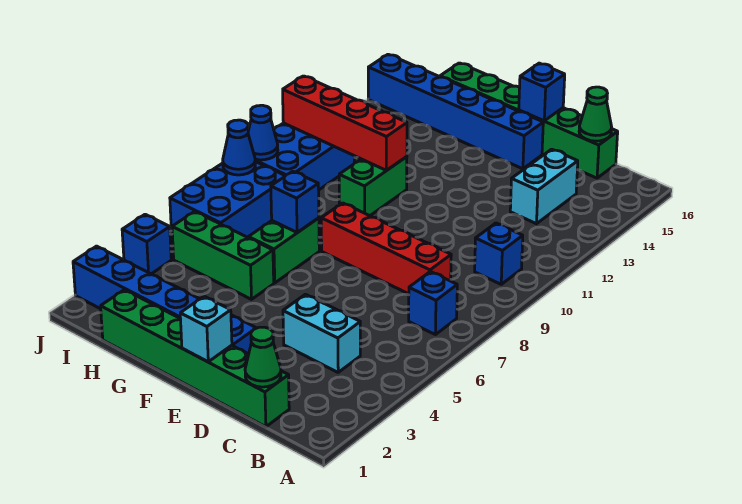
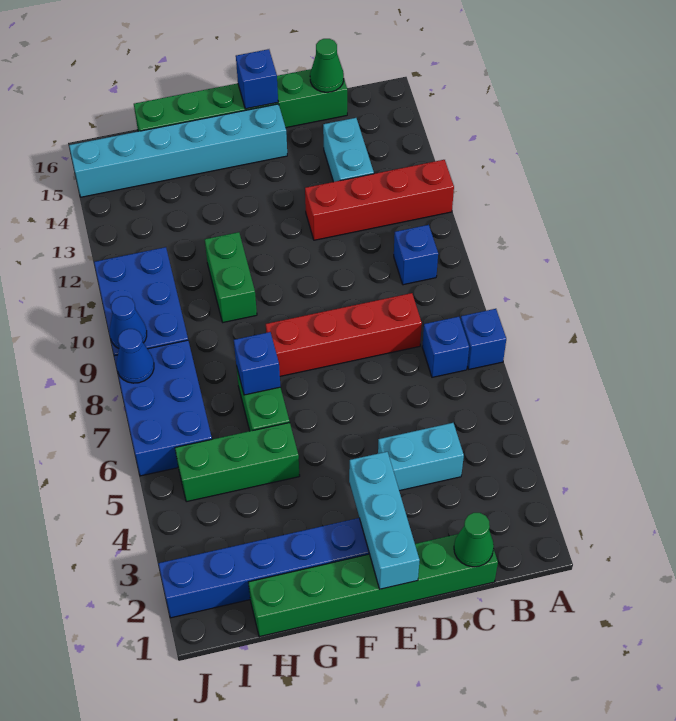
cyan 1x1 brick [180,296,232,362] -> cyan 1x3 brick [349,452,420,589]
blue 1x6 brick [368,54,543,169] -> cyan 1x6 brick [69,104,287,197]
red 1x4 brick [283,76,407,170] -> red 1x4 brick moved to [305,160,454,240]
blue 1x1 brick [122,214,171,274] -> blue 1x1 brick moved to [461,309,506,369]

